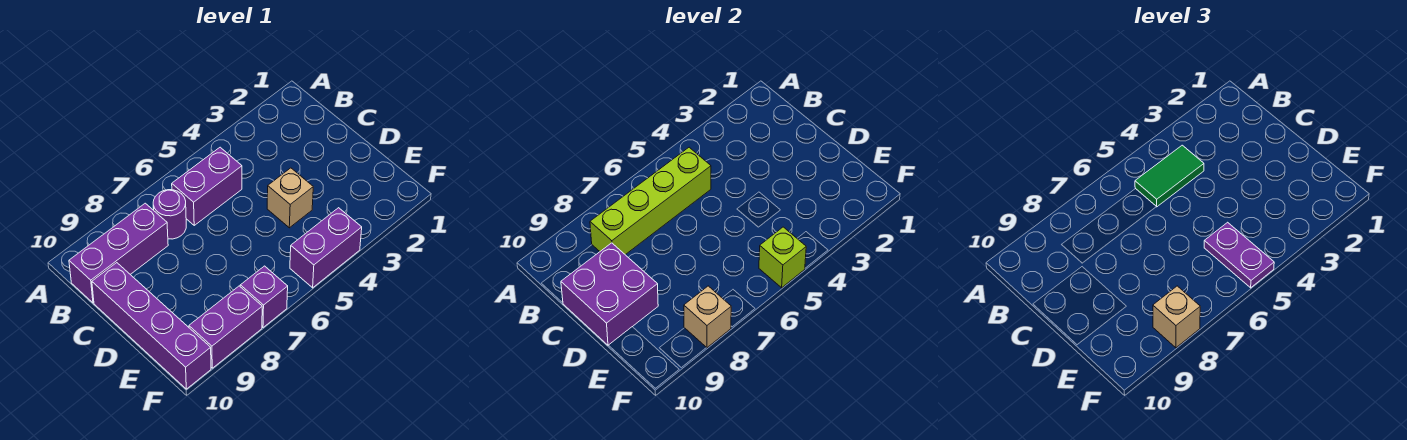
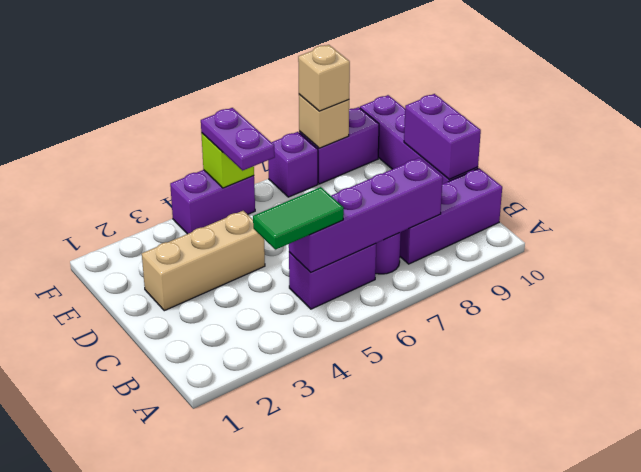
lime 1x4 brick [590,147,711,255] -> purple 1x4 brick [289,158,443,272]
purple 2x2 brick [561,243,658,345] -> purple 1x2 brick [404,94,481,179]
tan 1x1 brick [267,168,313,228] -> tan 1x3 brick [142,211,265,311]

